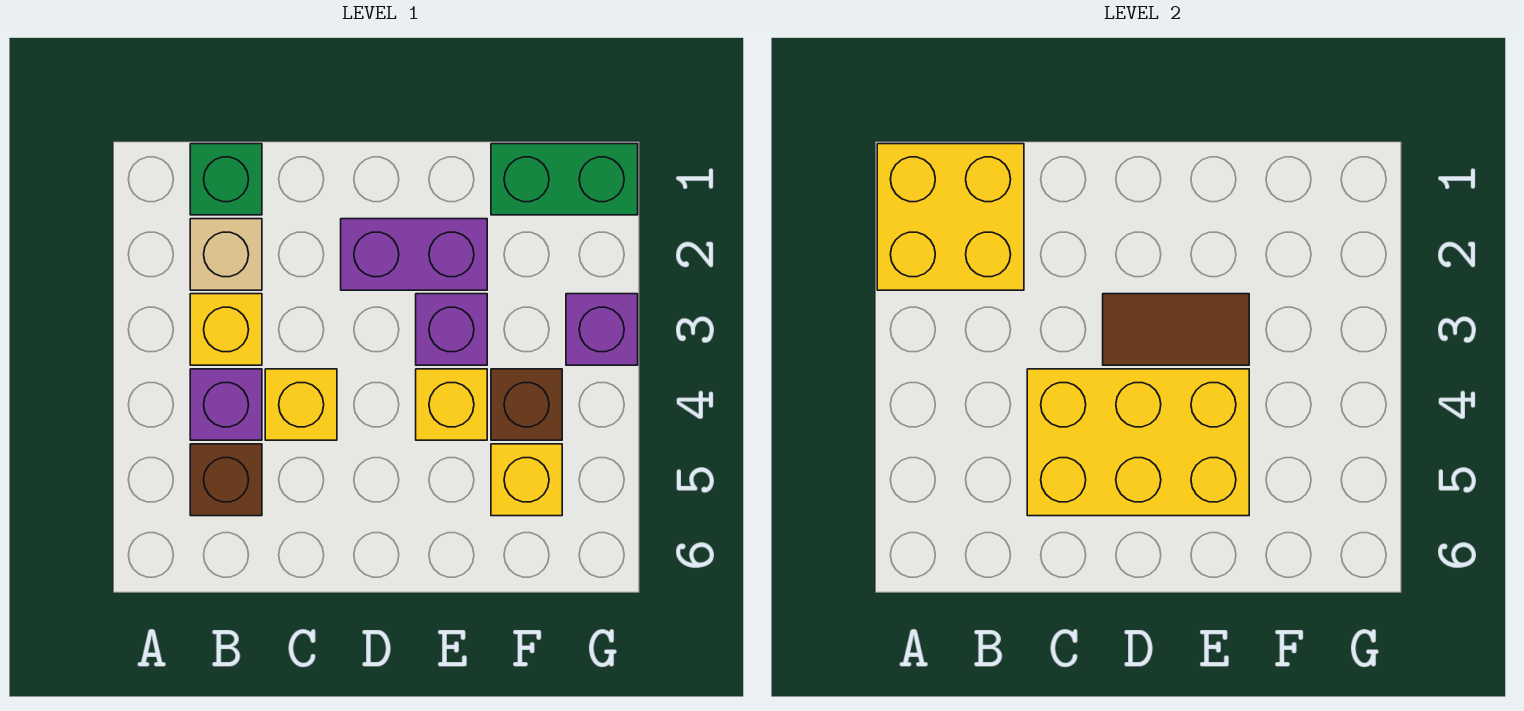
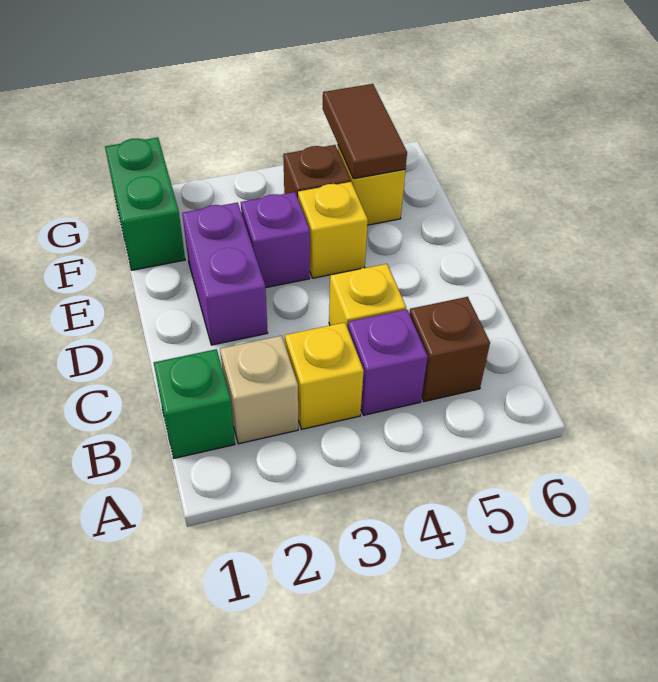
yellow 2x2 brick [877,144,1024,290] -> none
yellow 2x3 brick [1027,369,1249,516] -> none
brown 1x2 tile [1103,294,1249,365] -> brown 1x2 tile moved to [323,84,407,179]
purple 1x1 brick [566,294,638,365] -> none

